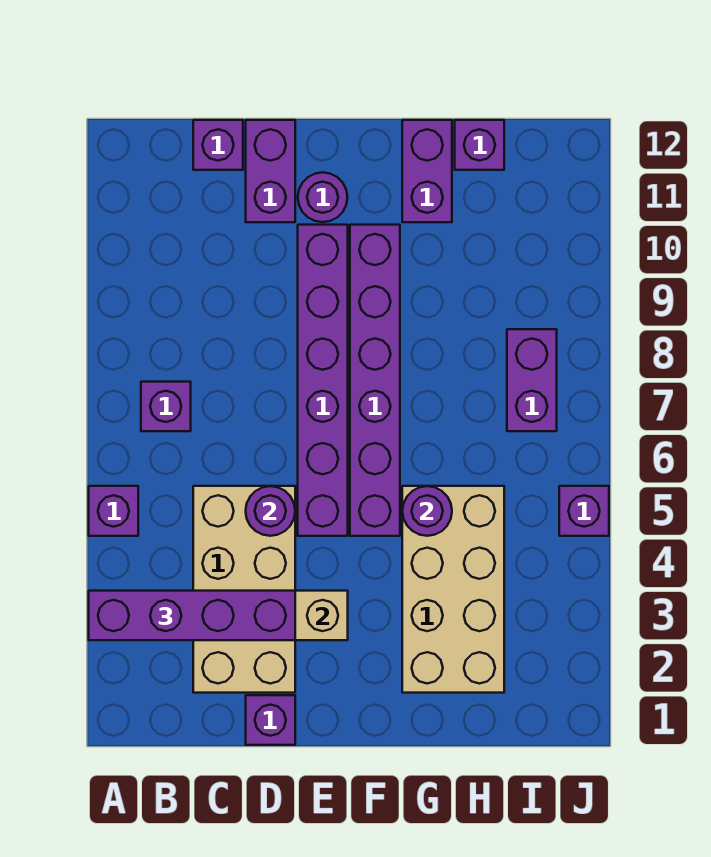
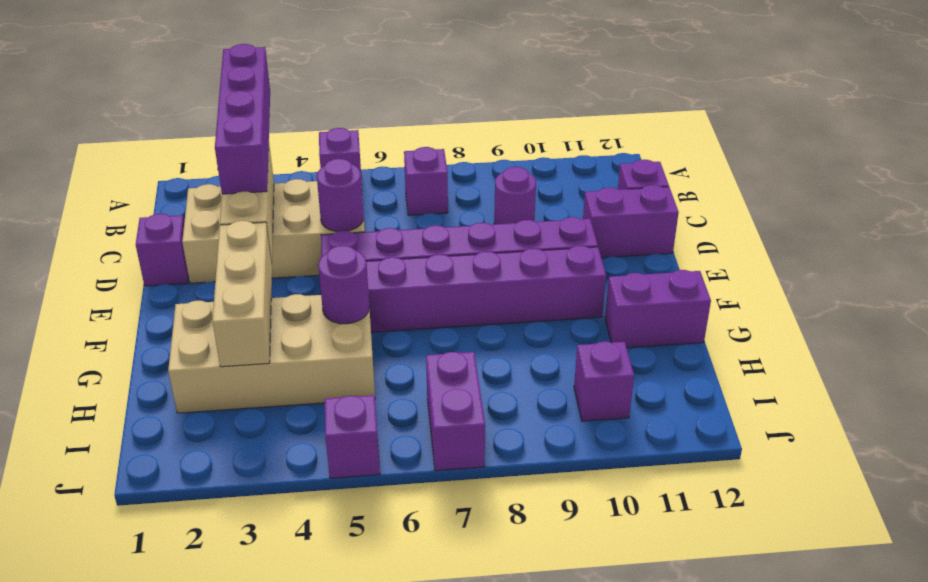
purple 1x1 round brick [298,172,348,222] -> purple 1x1 round brick moved to [494,167,536,224]
none -> tan 1x3 brick [212,221,272,367]
purple 1x1 brick [455,120,504,170] -> purple 1x1 brick moved to [574,342,634,421]
purple 1x2 brick [507,329,557,431] -> purple 1x2 brick turned to [426,352,485,471]

